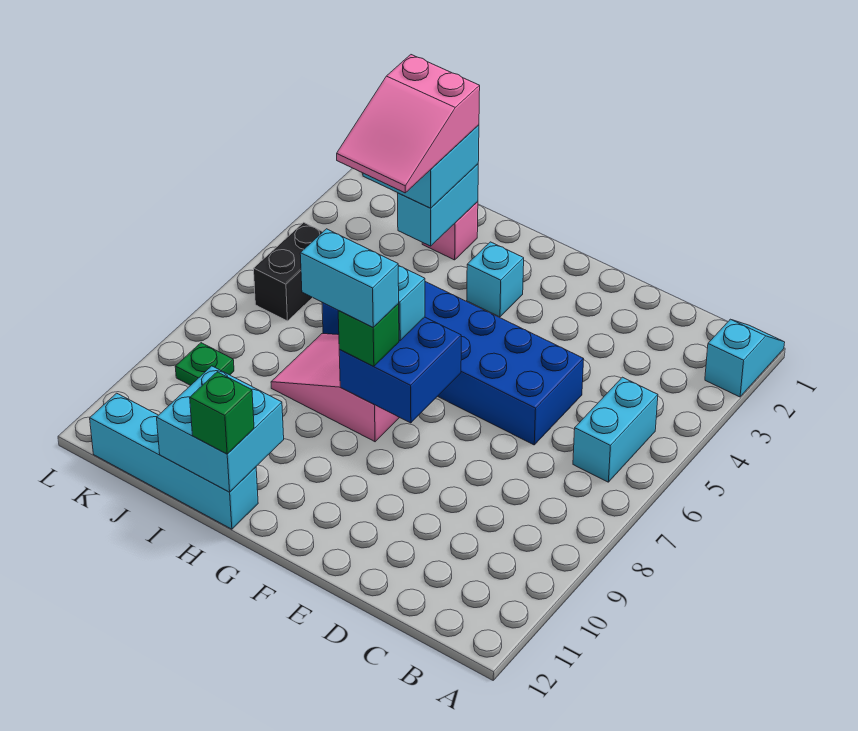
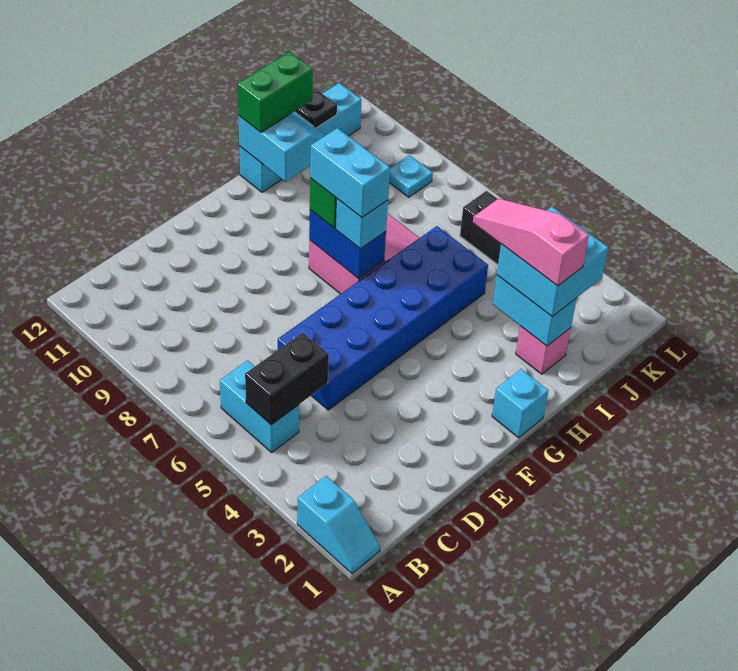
none -> black 1x2 brick [245,333,329,425]
blue 2x2 brick [339,317,461,423] -> blue 1x2 brick [309,210,386,279]
cyan 1x1 brick [467,242,524,317] -> cyan 1x1 brick moved to [492,369,548,438]
cyan 1x2 brick [300,229,399,327] -> cyan 1x2 brick turned to [310,128,390,217]
cyan 2x2 brick [157,366,284,492] -> cyan 2x2 slope [238,112,325,182]
green 1x1 brick [190,372,254,454] -> green 1x2 brick [237,52,313,132]
pink 2x3 slope [337,55,480,193] -> pink 1x3 slope [473,199,589,286]
none -> black 1x1 plate [294,88,337,128]
green 1x1 plate [175,343,234,385] -> cyan 1x1 plate [389,155,433,197]

